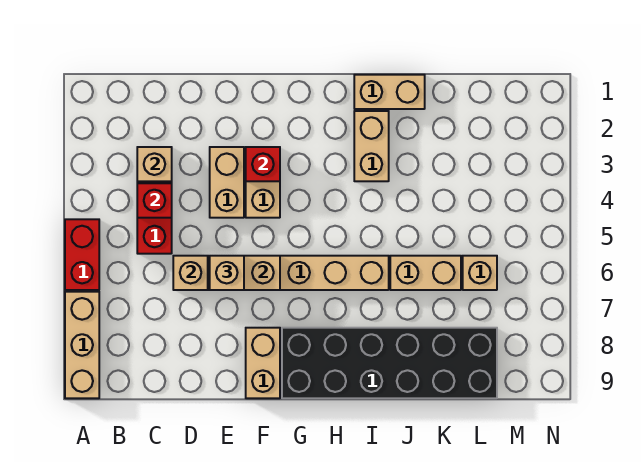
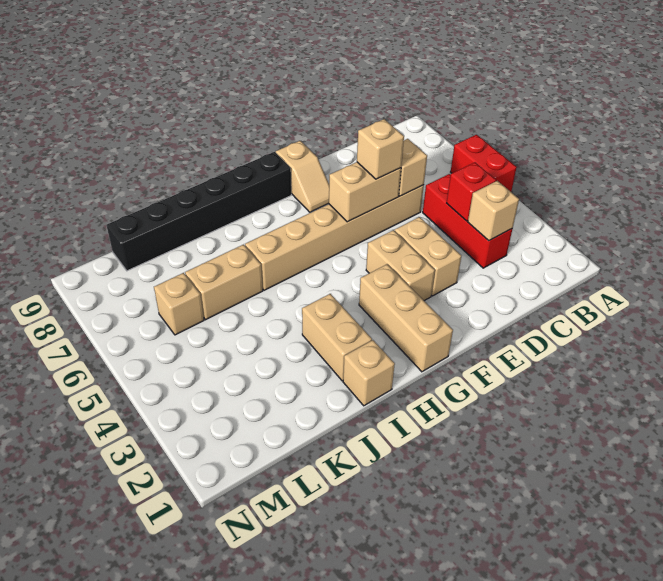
tan 1x3 brick [65,292,99,398] -> tan 1x3 brick moved to [359,264,453,372]
red 1x1 brick [246,147,280,181] -> none
tan 1x2 brick [246,328,280,398] -> tan 1x2 slope [276,141,329,212]
black 2x6 brick [282,328,497,398] -> black 1x6 brick [106,152,291,271]
tan 1x2 brick [354,75,425,109] -> tan 1x1 brick [343,340,395,406]

